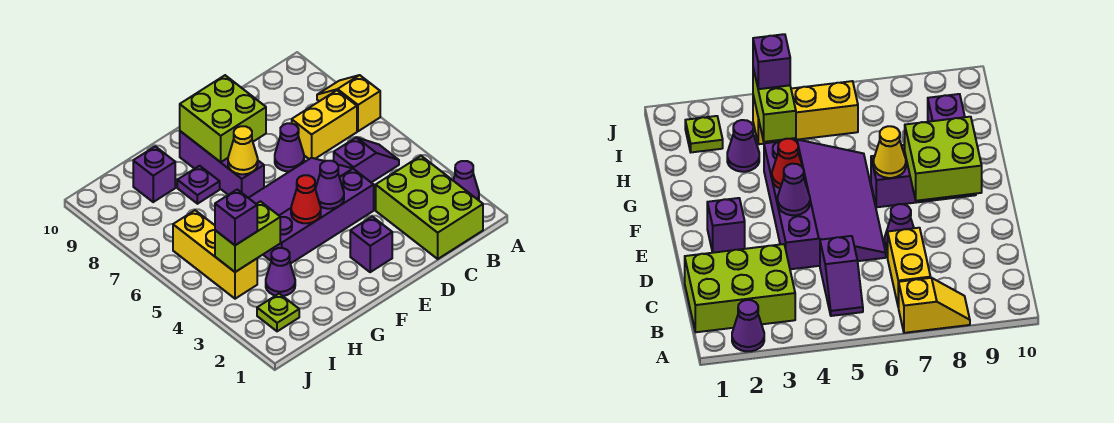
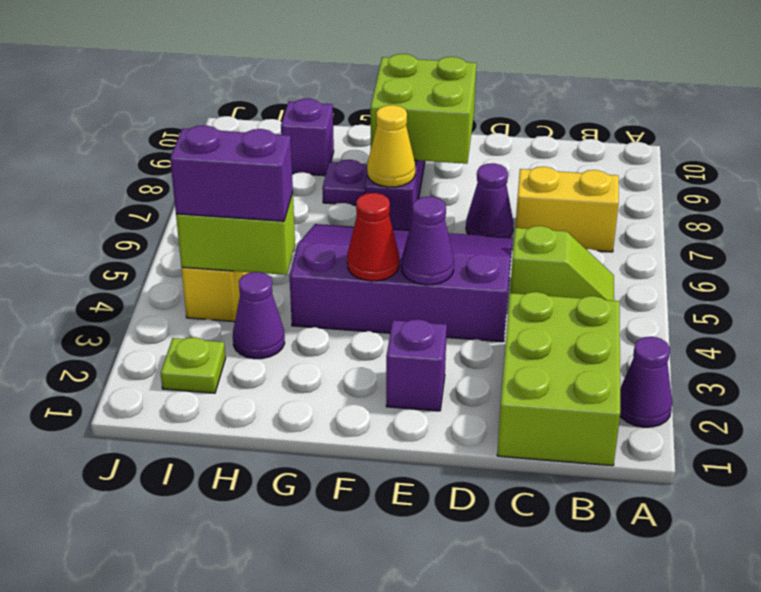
yellow 1x2 slope [317,75,380,131] -> none
purple 1x2 slope [334,138,399,182] -> lime 1x2 slope [510,226,614,301]
purple 1x1 brick [215,190,257,245] -> purple 1x2 brick [170,125,293,221]

